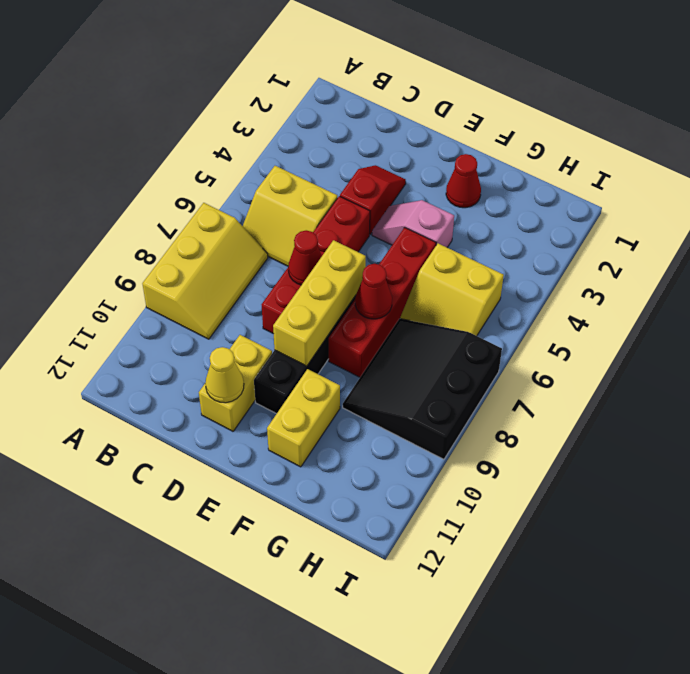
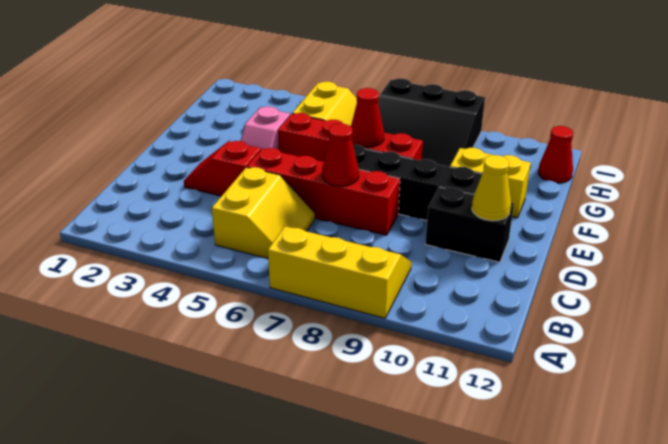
yellow 1x2 brick [199,335,272,431] -> black 1x2 brick [425,187,514,262]
yellow 1x3 brick [273,240,366,366] -> none
red 1x1 cone [446,154,481,208] -> red 1x1 cone moved to [538,126,573,183]

